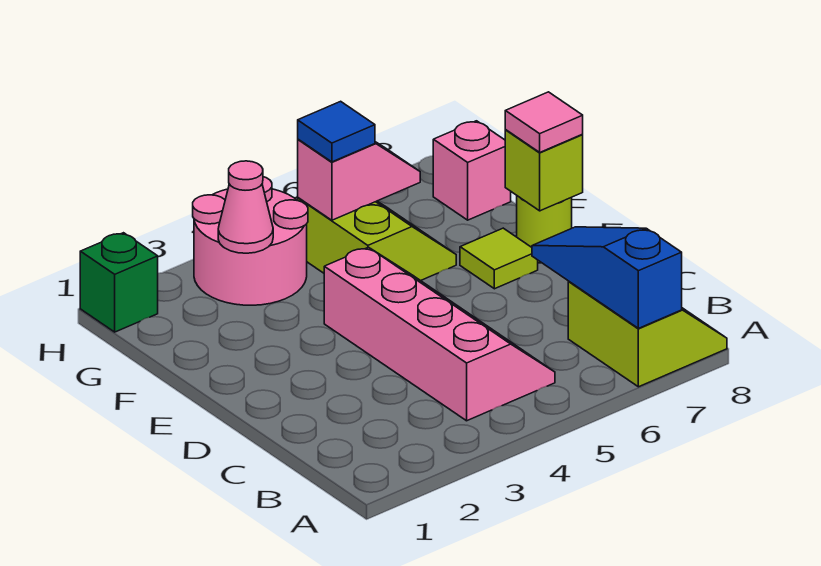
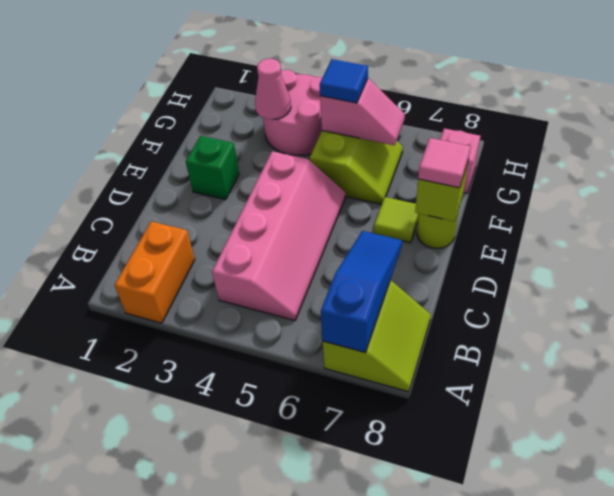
none -> orange 1x2 brick [115,221,195,323]
green 1x1 brick [80,233,158,332] -> green 1x1 brick moved to [186,136,239,200]

